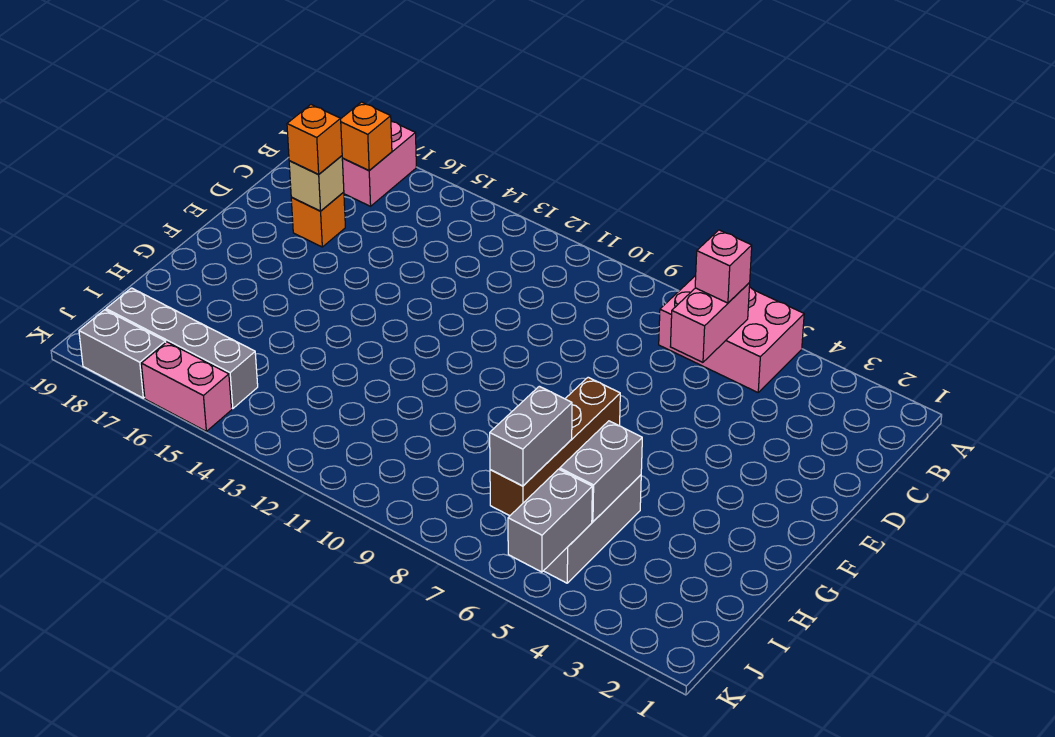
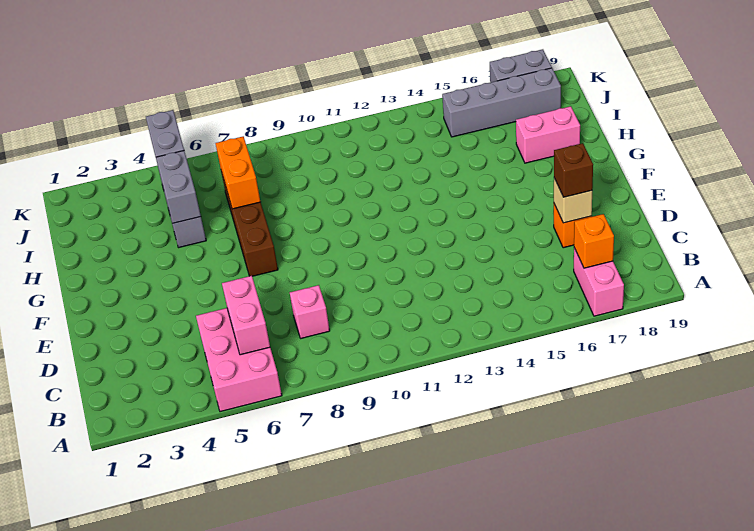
pink 2x3 brick [659,275,804,392] -> pink 2x3 brick turned to [196,308,282,412]
pink 1x1 brick [695,230,752,303] -> pink 1x1 brick moved to [290,285,330,338]
orange 1x1 brick [287,105,342,174] -> brown 1x1 brick [554,143,593,197]
grey 1x2 brick [490,386,572,486] -> orange 1x2 brick [216,137,260,209]
pink 1x2 brick [141,342,232,431] -> pink 1x2 brick moved to [516,106,580,163]

